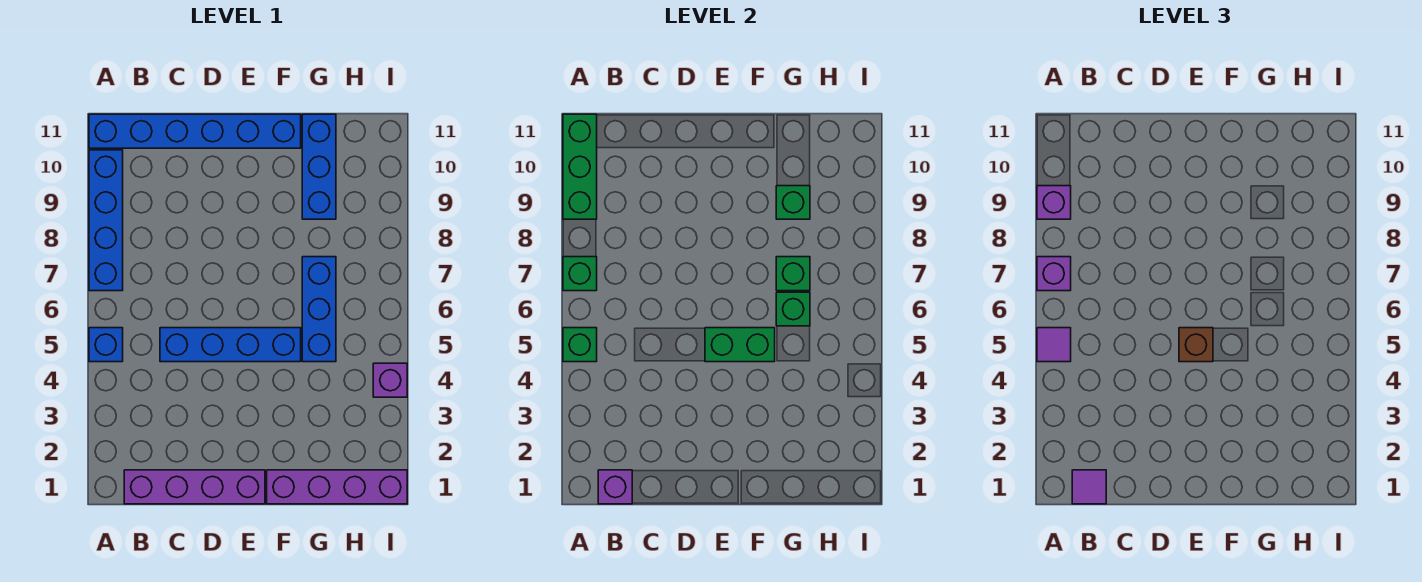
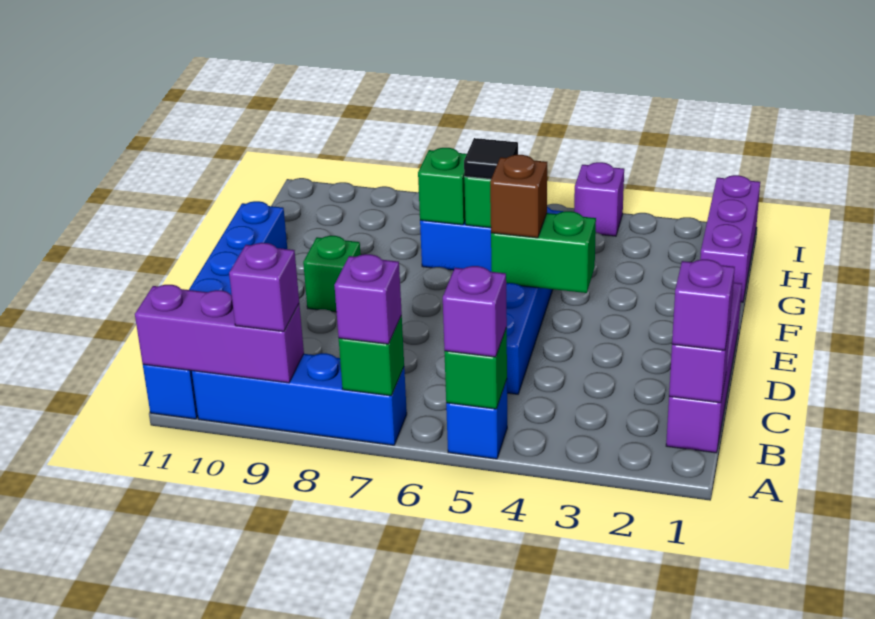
purple 1x1 tile [1037,328,1071,362] -> purple 1x1 brick [443,266,507,357]
green 1x3 brick [563,114,597,219] -> purple 1x3 brick [135,285,304,383]
purple 1x1 tile [1072,470,1106,504] -> purple 1x1 brick [672,259,735,350]
green 1x2 brick [705,328,775,362] -> green 1x2 brick turned to [491,211,596,293]
purple 1x4 brick [267,470,407,504] -> purple 1x3 brick [700,175,760,302]
none -> black 1x1 tile [464,138,518,179]
blue 1x3 brick [302,114,336,219] -> none
green 1x1 brick [776,186,810,219] -> green 1x1 brick moved to [303,236,361,312]

